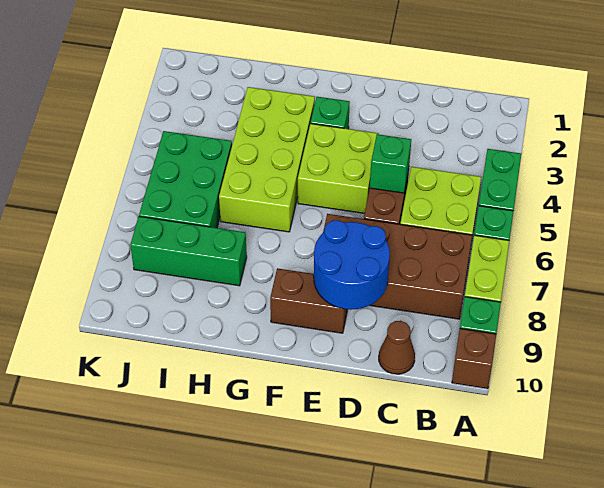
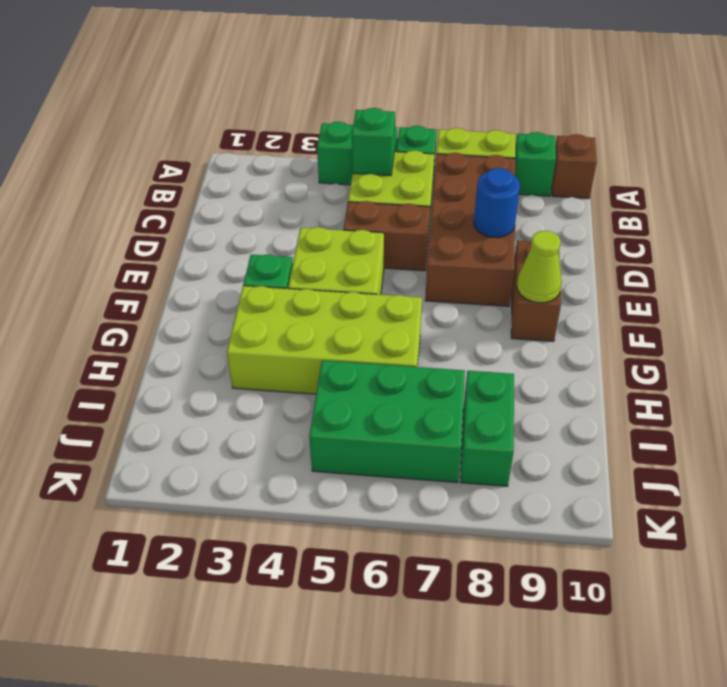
brown 1x1 cone [379,321,415,374] -> none
green 1x1 brick [370,134,411,193] -> green 1x1 brick moved to [352,108,395,176]
blue 2x2 round brick [314,220,390,310] -> blue 1x1 round brick [474,168,520,237]
none -> lime 1x1 cone [517,231,562,303]
green 1x3 brick [130,216,247,286] -> green 1x2 brick [460,371,514,486]

